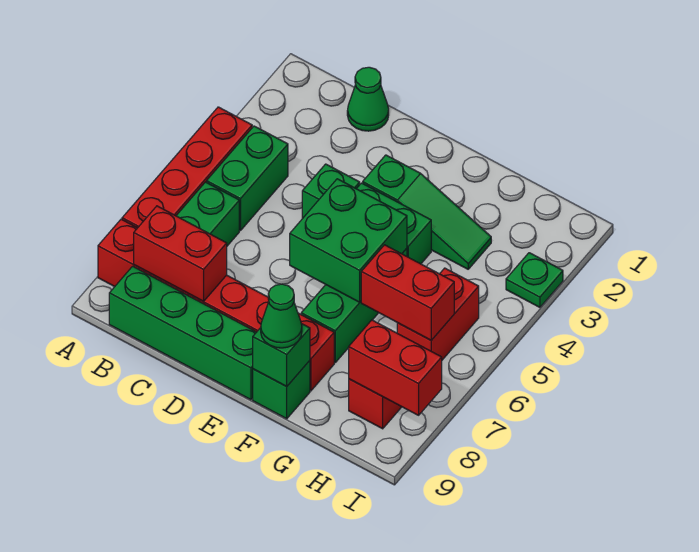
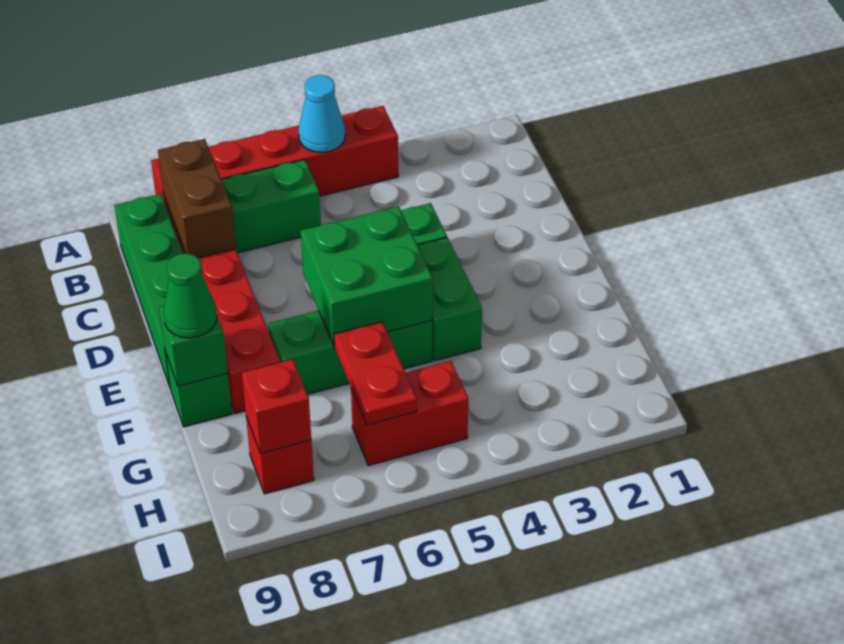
none -> cyan 1x1 cone [298,75,345,152]
green 1x2 brick [207,126,288,230] -> none
red 1x2 brick [134,206,227,301] -> brown 1x2 brick [158,139,236,258]
green 1x1 cone [347,67,389,131] -> none
green 1x3 slope [363,155,491,269] -> none
red 1x2 brick [361,245,454,340] -> red 1x2 plate [334,322,417,425]
red 1x2 brick [349,320,442,415] -> red 1x1 brick [242,359,311,454]
green 1x1 plate [506,253,563,307] -> none

